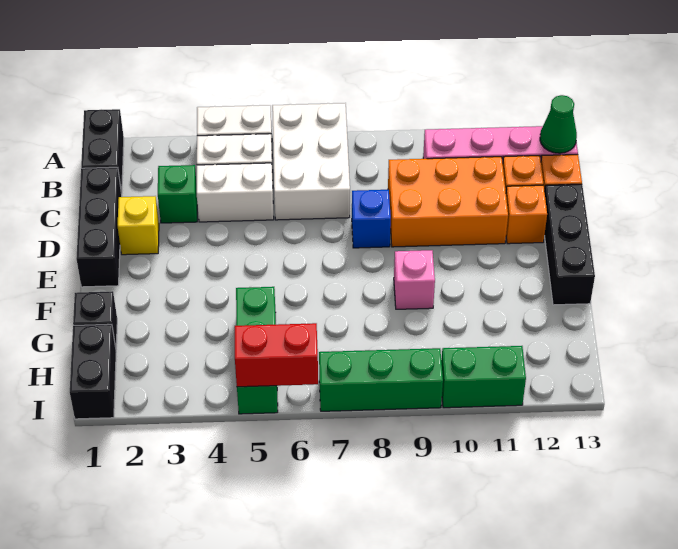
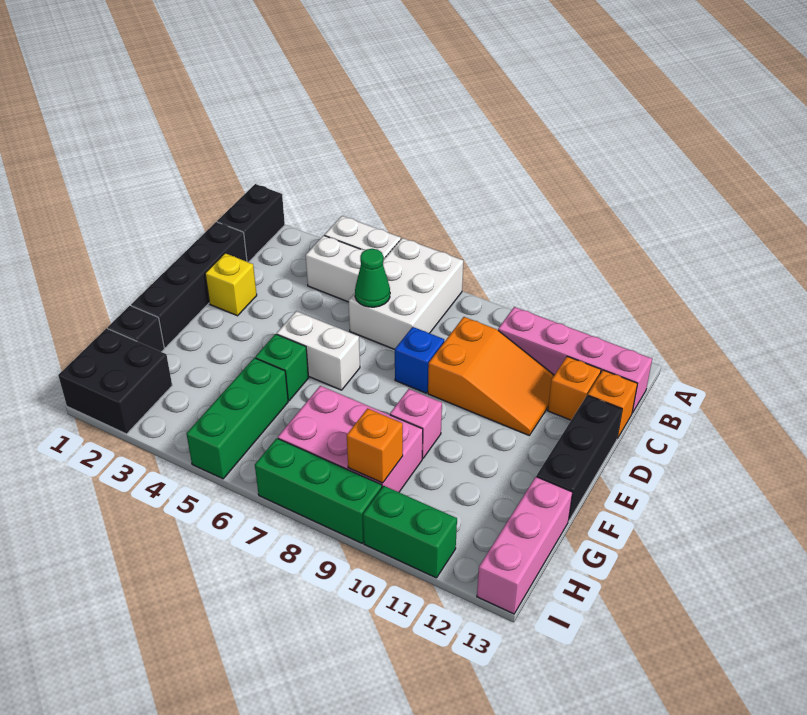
green 1x1 cone [540,95,577,153] -> green 1x1 cone moved to [355,249,390,307]
black 1x3 brick [76,167,122,287] -> black 1x4 brick [131,222,247,348]
green 1x1 brick [158,165,197,223] -> green 1x1 brick moved to [255,334,309,401]
white 1x2 brick [197,163,274,222] -> white 1x2 brick moved to [277,311,360,390]
orange 2x3 brick [388,157,508,247] -> orange 2x3 slope [428,317,554,436]
orange 1x1 brick [506,185,547,244] -> orange 1x1 brick moved to [347,408,403,483]
none -> pink 2x3 brick [278,386,423,492]
none -> pink 1x3 brick [477,477,572,614]
black 1x2 brick [70,324,116,419] -> black 2x2 brick [58,328,172,434]
red 1x2 brick [235,323,318,387] -> none

